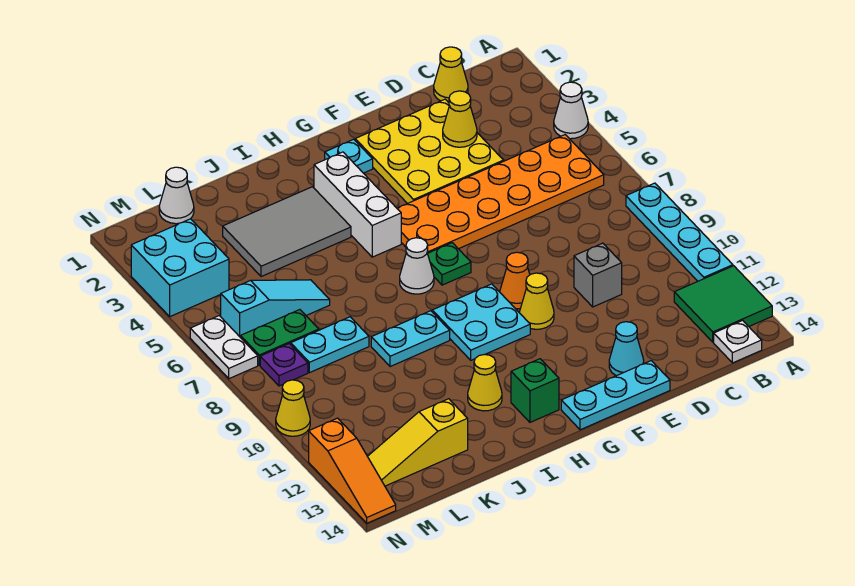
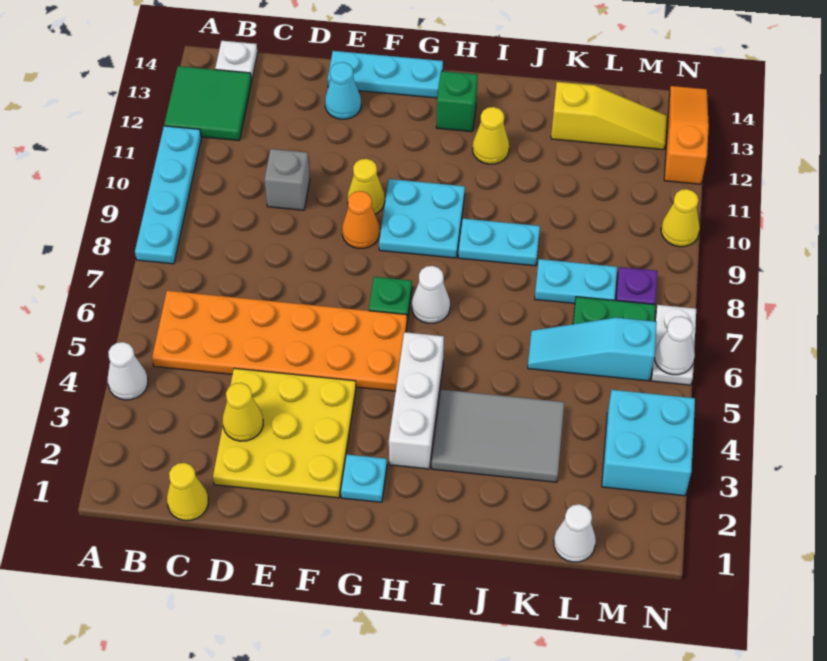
none -> white 1x1 cone [654,316,695,375]

